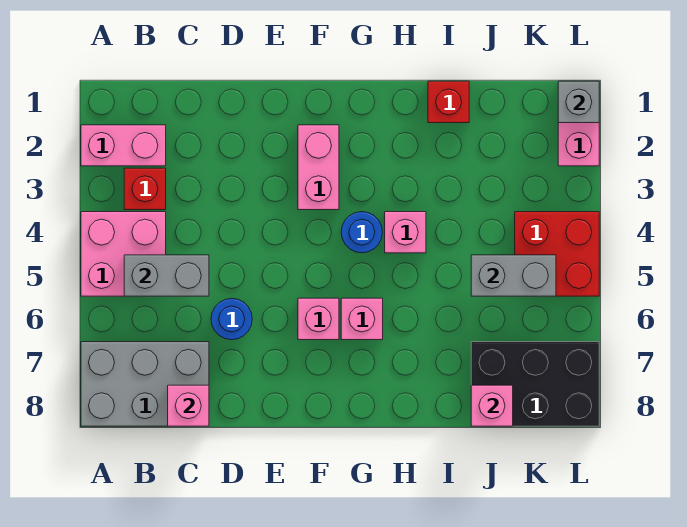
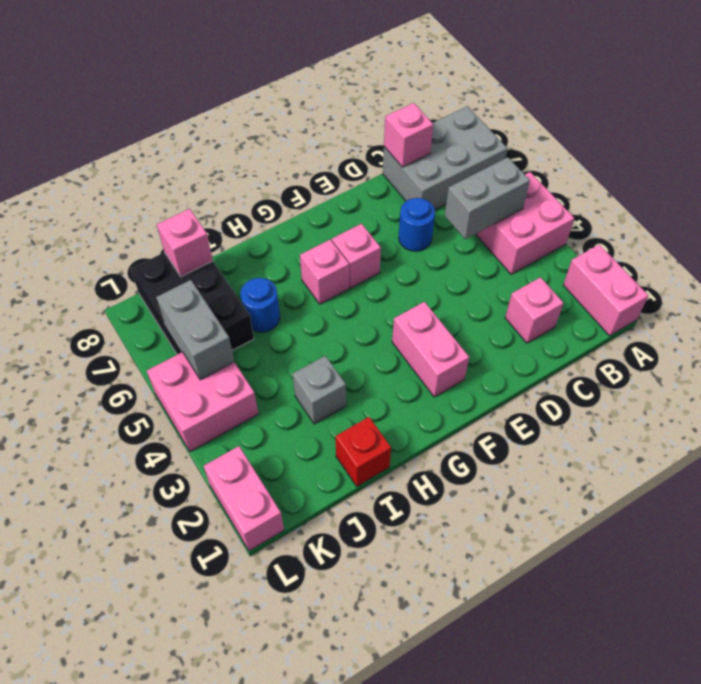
pink 1x2 brick [81,125,166,166] -> pink 1x2 brick turned to [563,244,648,336]
red 1x1 brick [124,168,166,210] -> none
blue 1x1 round brick [341,212,383,253] -> blue 1x1 round brick moved to [240,278,280,332]
pink 1x1 brick [385,212,426,253] -> pink 1x1 brick moved to [505,277,563,343]
grey 1x2 brick [471,255,556,296] -> grey 1x2 brick turned to [156,280,234,380]
black 2x3 brick [471,342,599,426] -> black 2x3 brick turned to [131,252,254,355]
red 2x2 brick [515,212,599,296] -> pink 2x2 brick [147,352,258,452]
grey 1x1 brick [558,81,599,123] -> grey 1x1 brick moved to [293,356,346,424]

